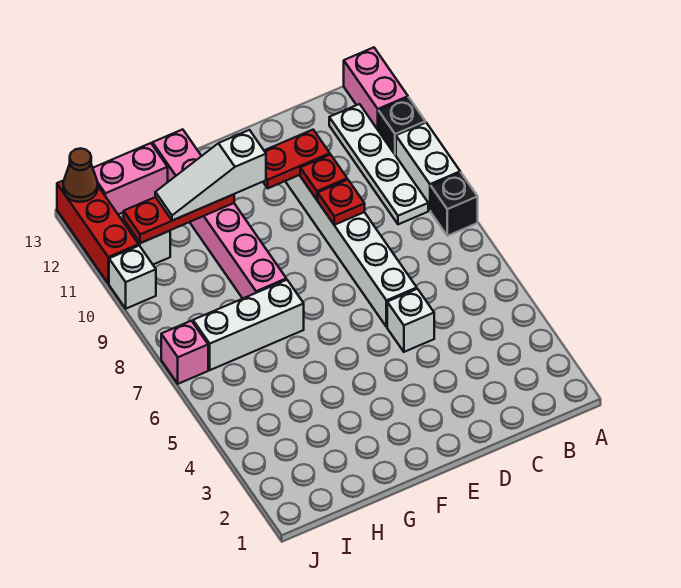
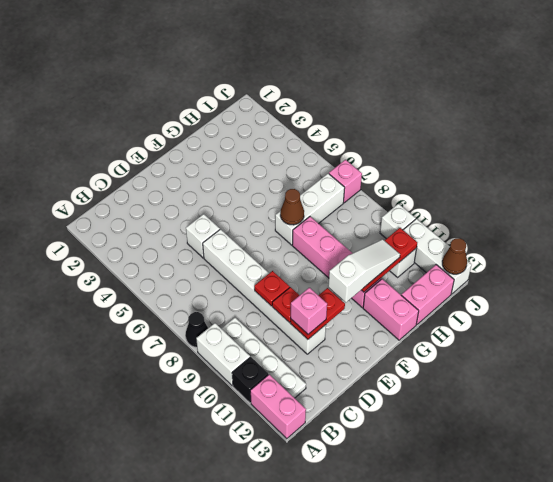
black 1x1 brick [431,173,478,236] -> black 1x1 cone [185,312,208,347]
none -> pink 1x1 brick [291,288,327,334]
none -> brown 1x1 cone [280,189,304,225]
red 1x3 brick [57,181,139,284] -> white 1x3 brick [403,219,472,294]

